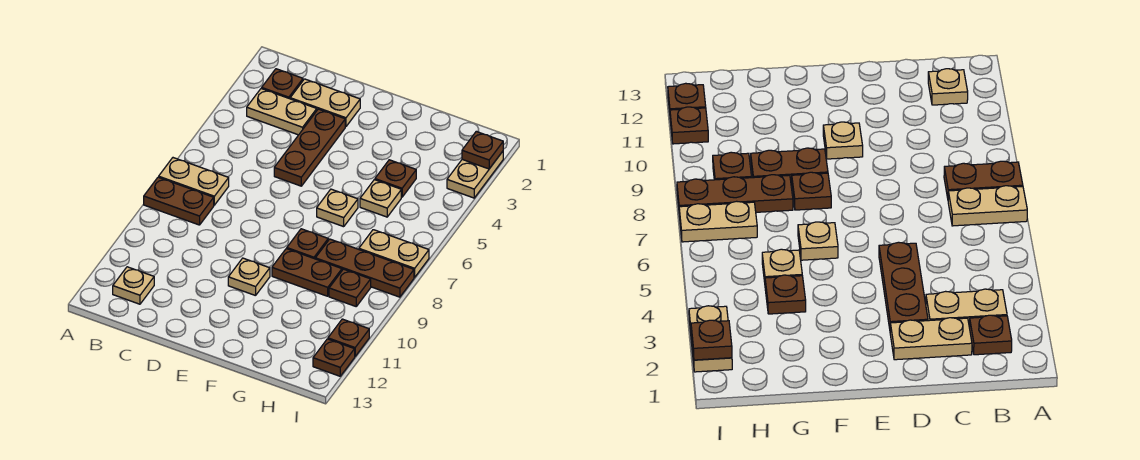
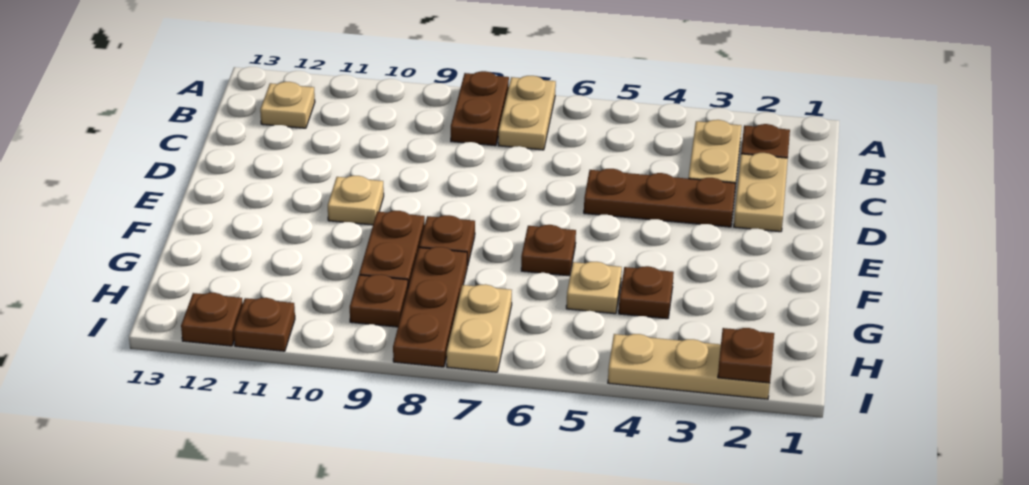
tan 1x1 plate [317,189,358,227] -> brown 1x1 plate [521,225,576,276]
tan 1x2 plate [447,151,503,198] -> tan 1x3 plate [608,334,770,399]

